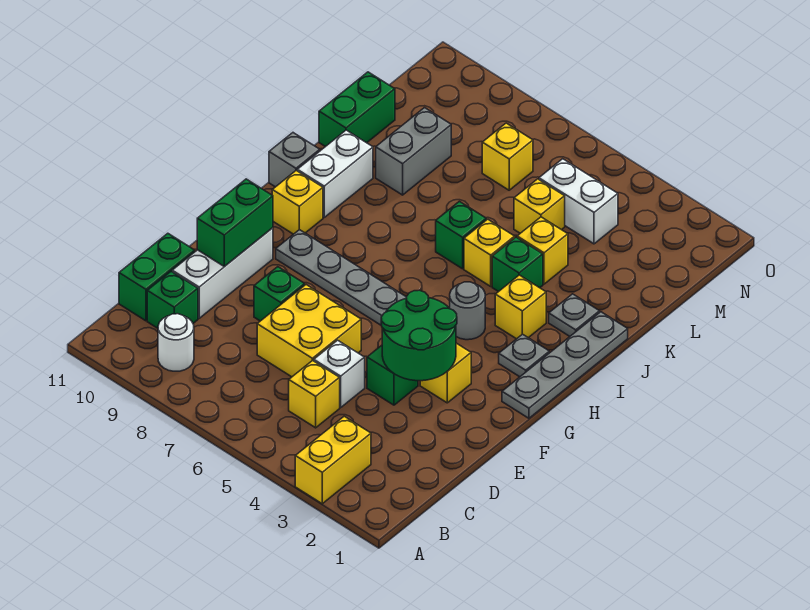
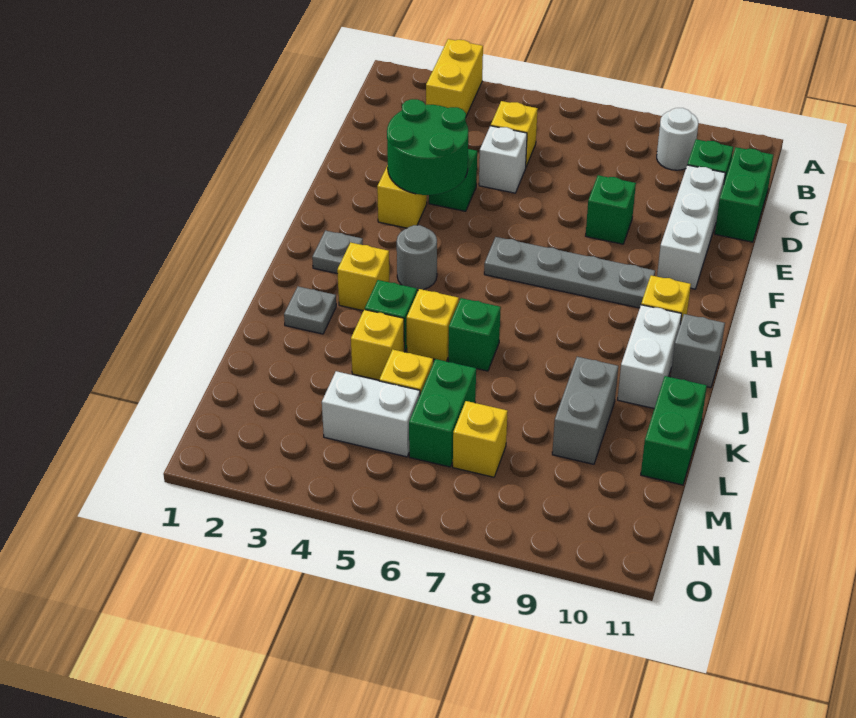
yellow 2x2 brick [257,285,361,377] -> none
green 1x2 brick [197,179,273,267] -> green 1x2 brick moved to [409,359,476,467]
grey 1x4 plate [502,312,628,418] -> none

